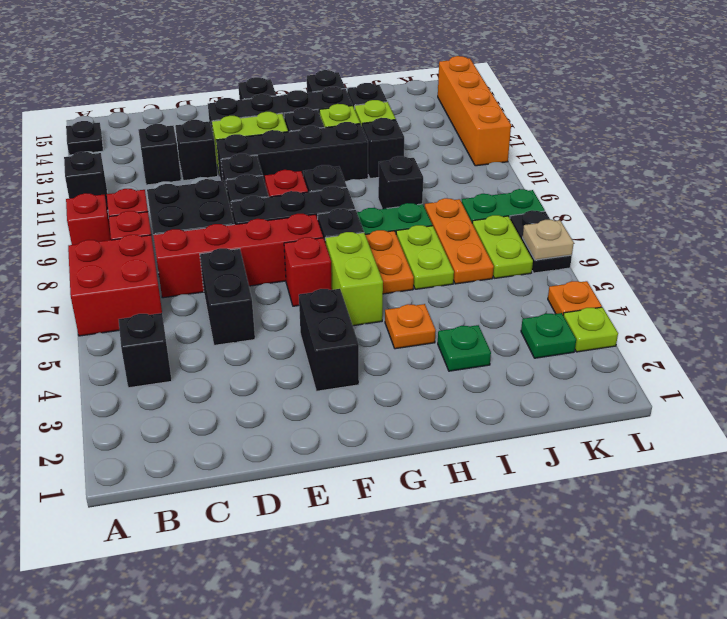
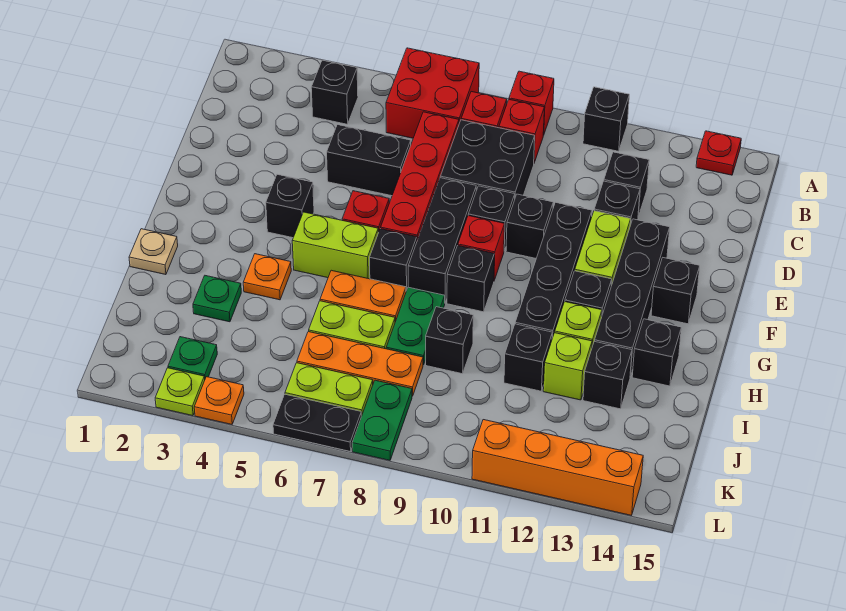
black 1x1 plate [66,121,103,155] -> red 1x1 plate [696,131,741,175]
black 1x2 brick [299,289,359,391] -> black 1x1 brick [266,174,314,238]
tan 1x1 plate [523,220,574,260] -> tan 1x1 plate moved to [129,229,178,275]

